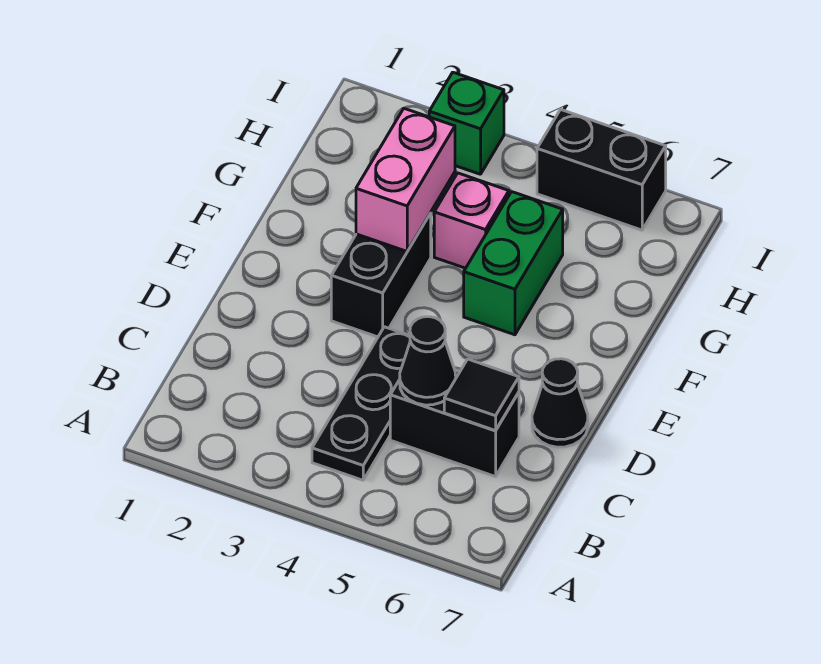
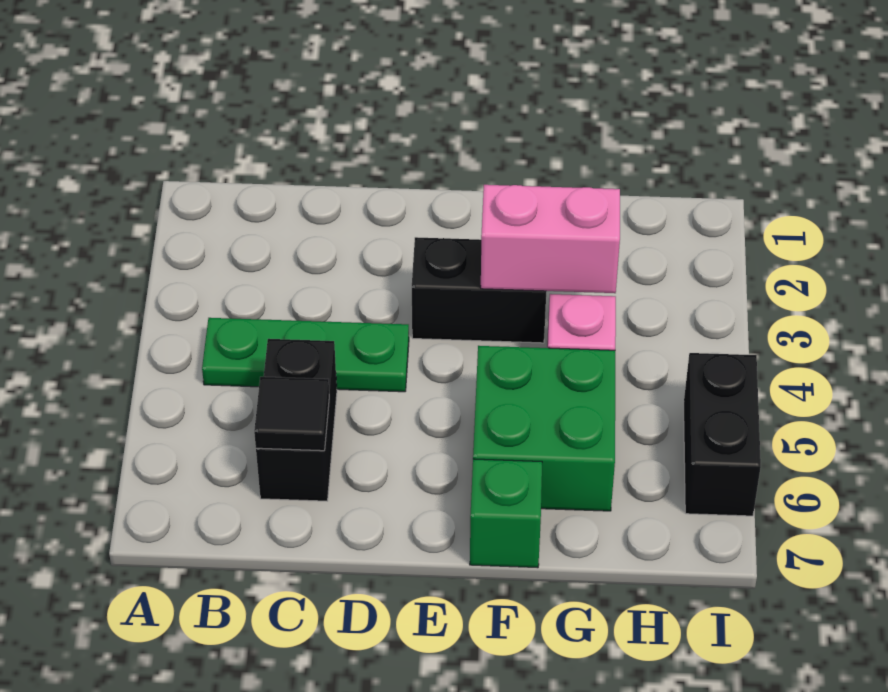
black 1x3 plate [312,327,410,480] -> green 1x3 plate [202,318,409,392]
black 1x1 cone [400,317,456,405] -> none
black 1x1 cone [532,359,588,447] -> none
green 1x2 brick [464,192,563,335] -> green 2x2 brick [473,346,615,511]
green 1x1 brick [429,72,504,174] -> green 1x1 brick moved to [470,459,542,568]

